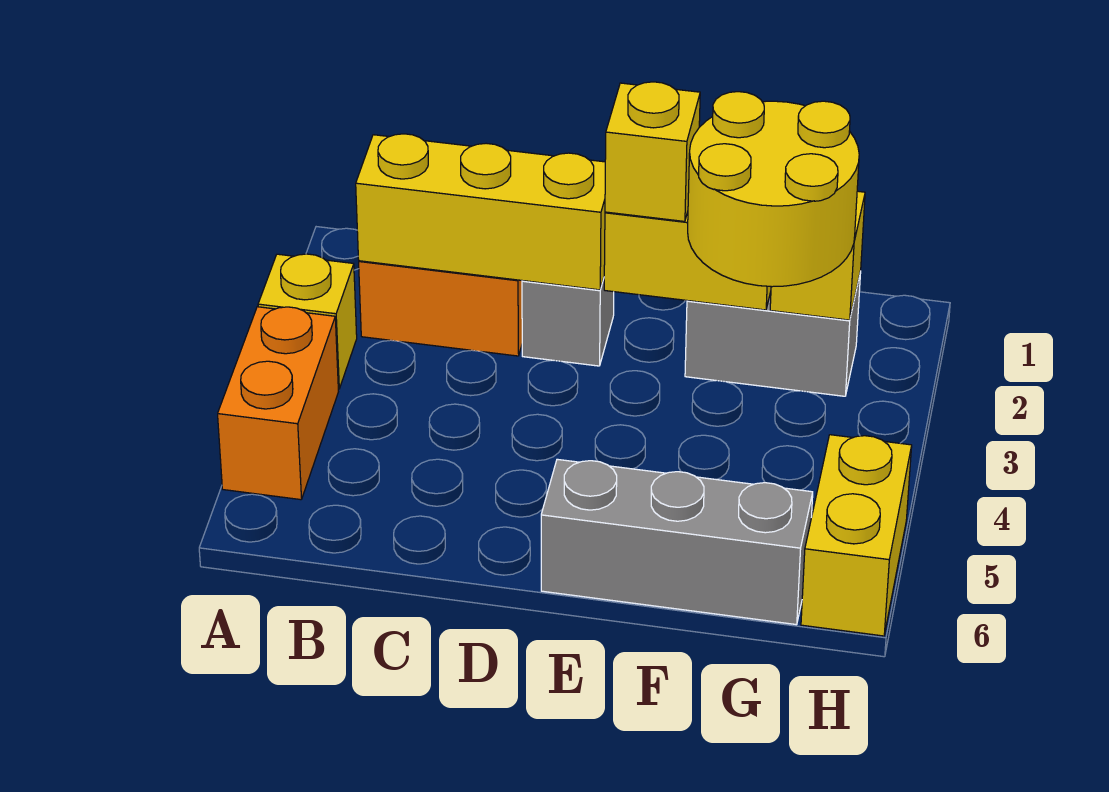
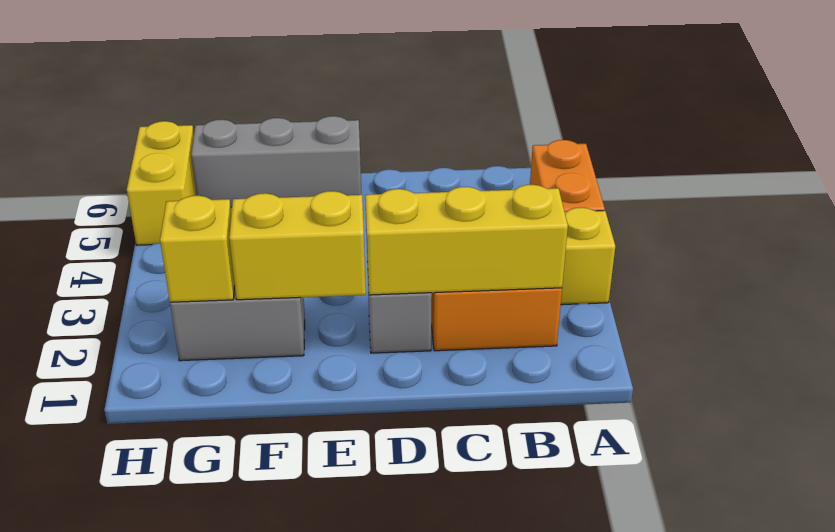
yellow 1x1 brick [605,82,700,221] -> none
yellow 2x2 round brick [688,92,859,287] -> none

